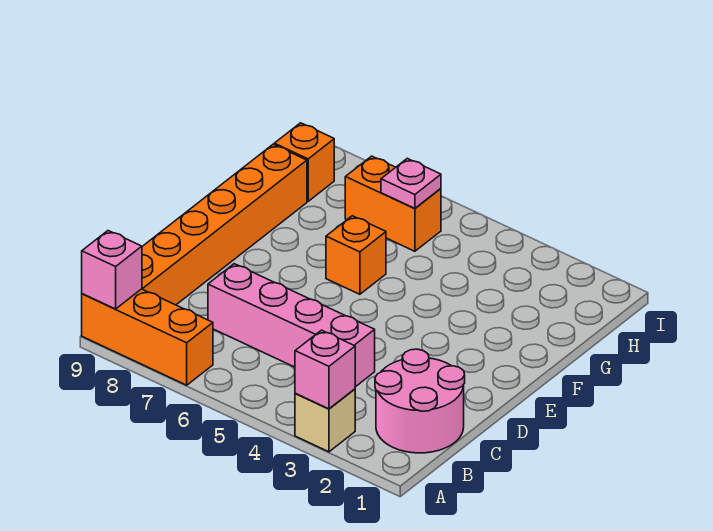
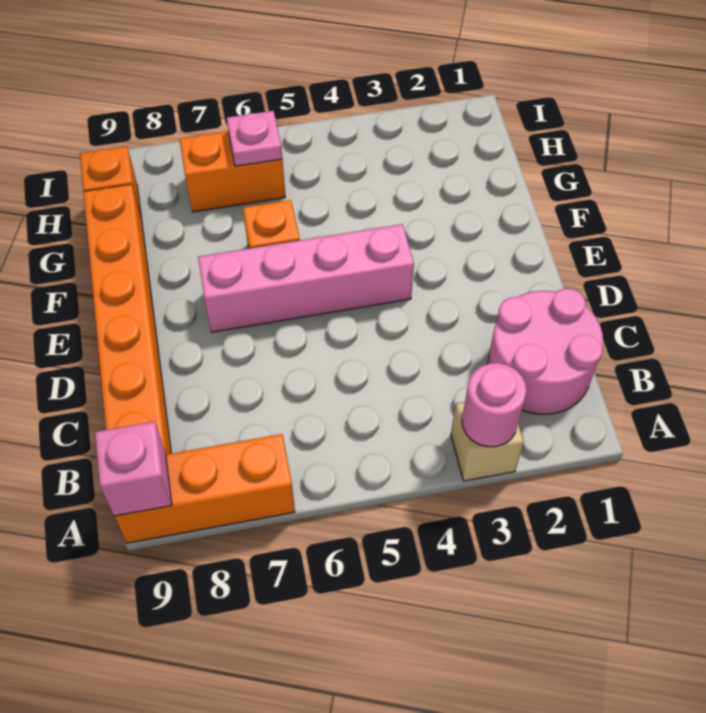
pink 1x1 brick [295,330,355,409] -> pink 1x1 round brick [462,363,527,447]
pink 1x4 brick [208,264,375,387] -> pink 1x4 brick moved to [198,224,414,332]

